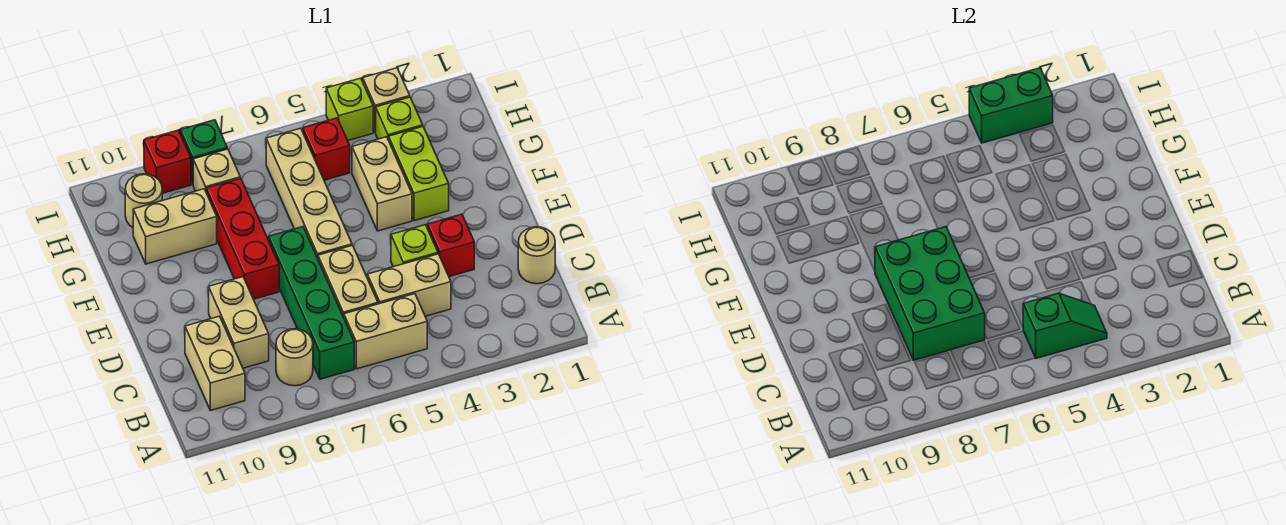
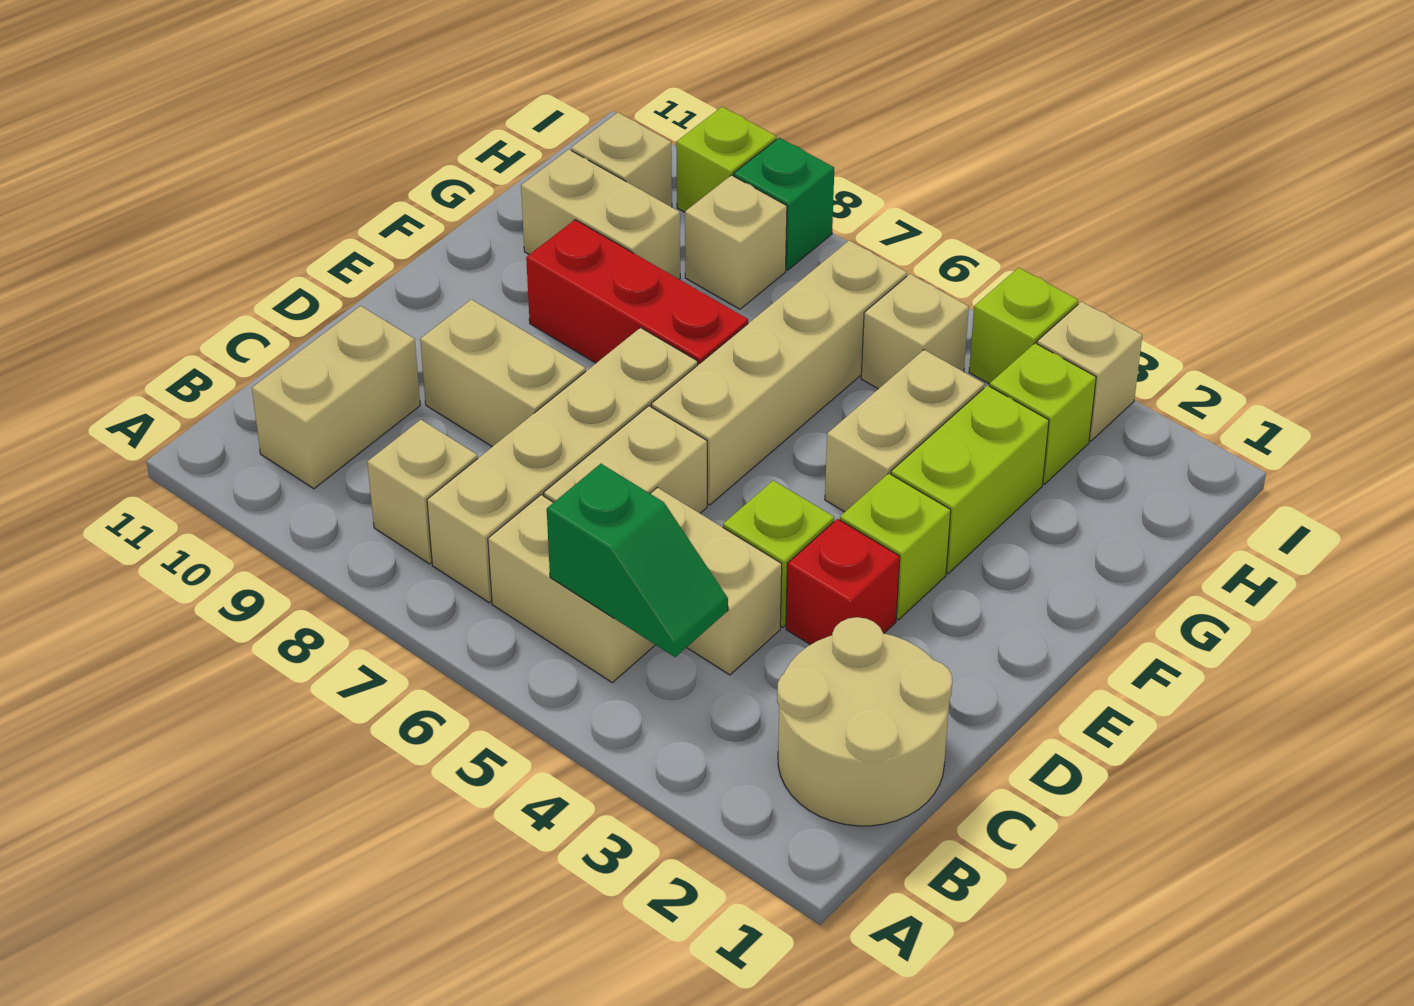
green 1x4 brick [269,227,354,379] -> tan 1x4 brick [427,328,698,602]
tan 1x1 round brick [276,329,313,386] -> tan 1x1 brick [367,420,478,564]
tan 1x1 round brick [518,227,555,284] -> tan 2x2 round brick [777,617,952,826]
green 2x3 brick [875,227,985,360] -> none
tan 1x2 brick [209,277,269,368] -> tan 1x2 brick turned to [420,299,586,447]
none -> lime 1x1 brick [840,473,951,620]
red 1x3 brick [206,178,279,299] -> red 1x3 brick turned to [526,220,748,365]
red 1x1 brick [303,118,350,180] -> tan 1x1 brick [861,274,969,389]
tan 1x1 round brick [125,174,162,228] -> tan 1x1 brick [571,113,672,207]
green 1x2 brick [969,68,1053,143] -> none
red 1x1 brick [144,130,191,193] -> lime 1x1 brick [676,107,776,212]

